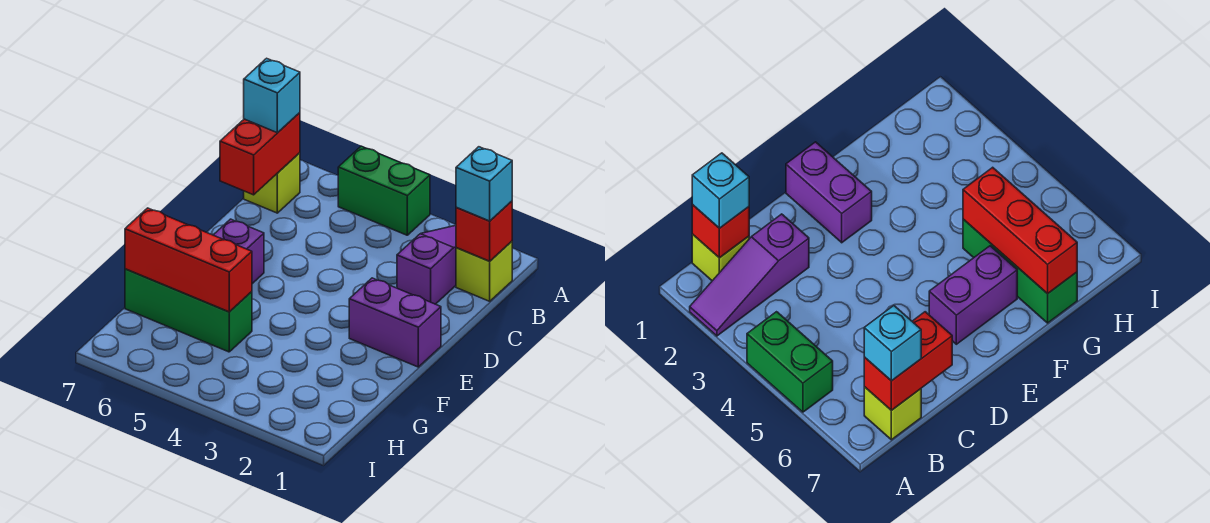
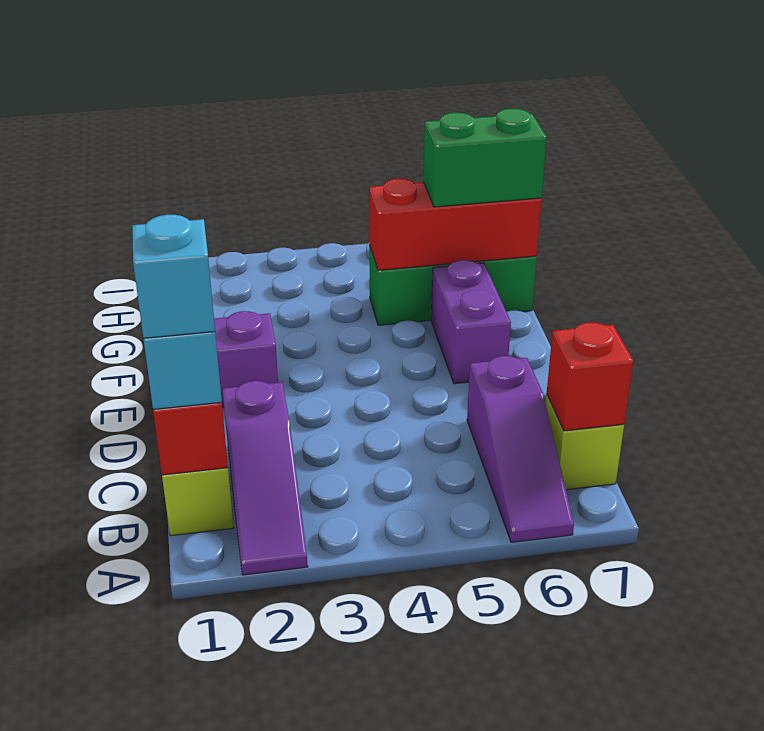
green 1x2 brick [338,146,430,235] -> green 1x2 brick moved to [423,109,547,207]
none -> purple 1x3 slope [467,356,574,542]
red 1x2 brick [220,113,300,195] -> red 1x1 brick [547,323,633,431]
cyan 1x1 brick [244,58,300,133] -> cyan 1x1 brick moved to [132,215,215,338]

